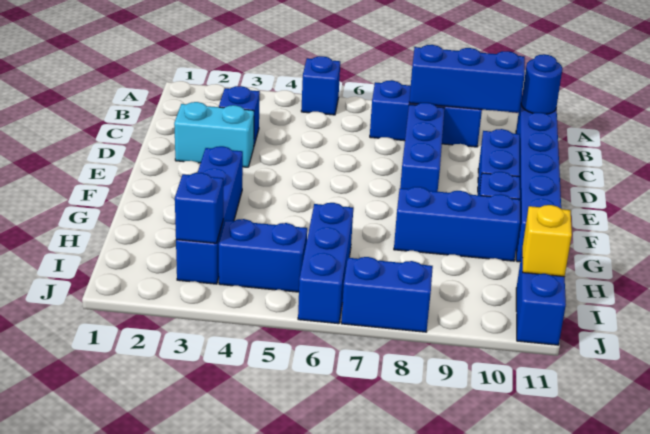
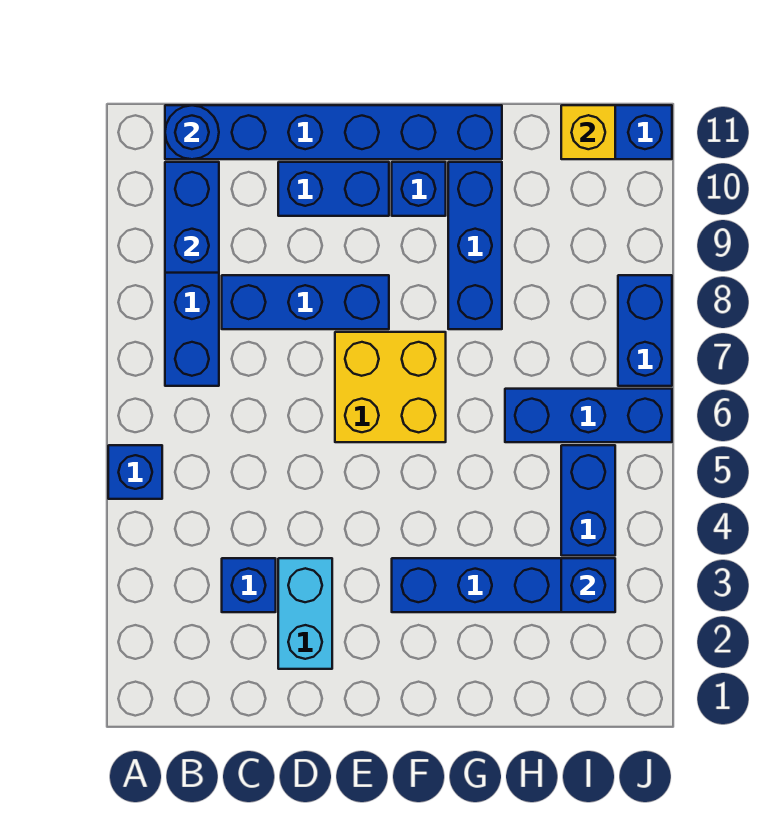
blue 1x3 brick [409,45,525,113] -> blue 1x2 brick [165,162,219,273]
none -> yellow 2x2 brick [335,332,446,442]

